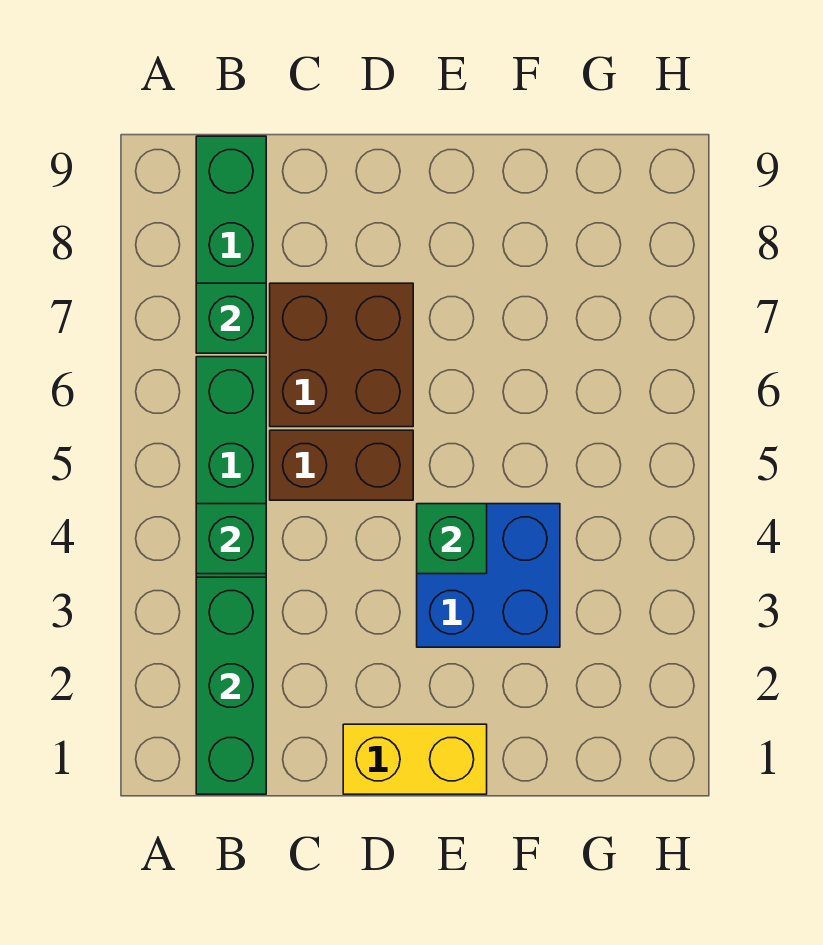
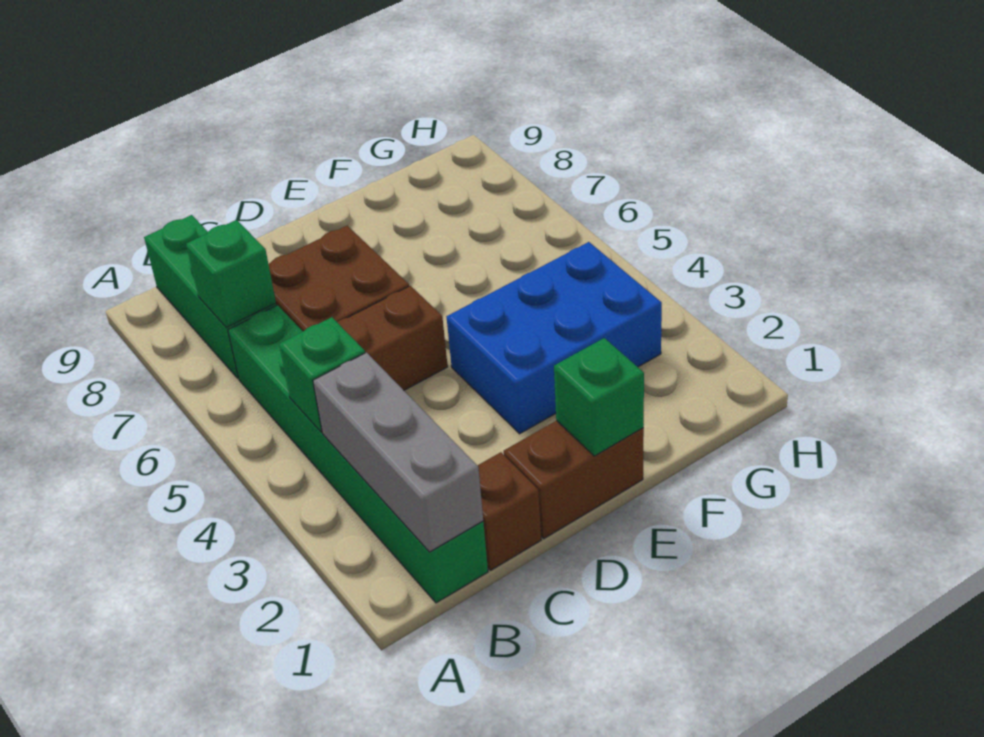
green 1x3 brick [196,577,266,794] -> grey 1x3 brick [313,353,483,552]
none -> brown 1x1 brick [477,452,541,570]
yellow 1x2 brick [343,724,487,794] -> brown 1x2 brick [504,421,644,538]
blue 2x2 brick [417,504,560,647] -> blue 2x3 brick [447,242,662,434]
green 1x1 brick [417,504,487,574] -> green 1x1 brick moved to [554,338,644,456]

